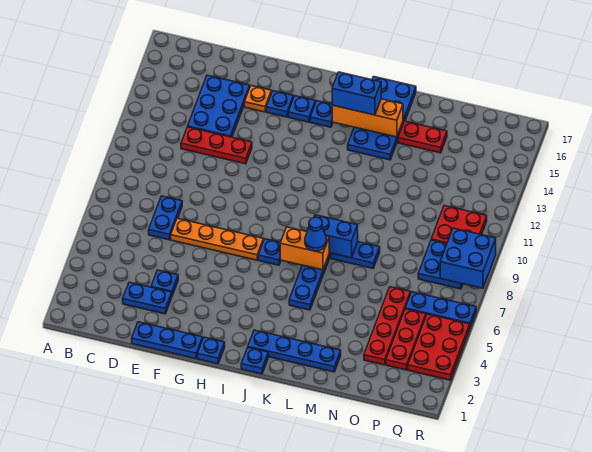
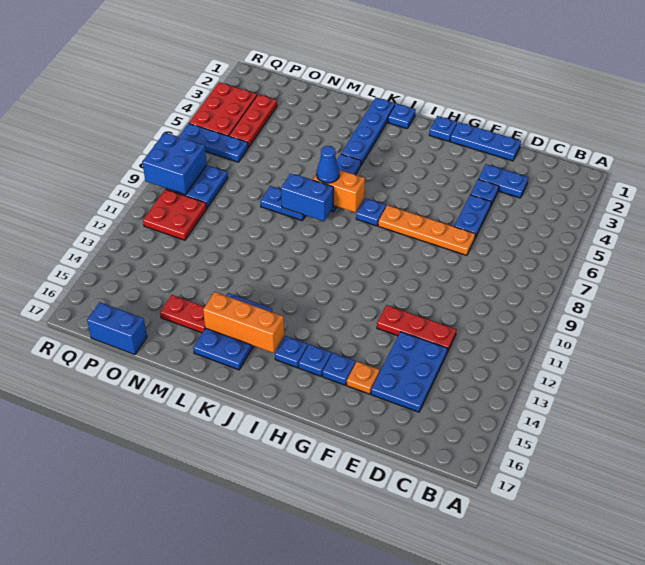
blue 1x2 plate [149,196,182,240] -> blue 1x2 plate moved to [454,195,491,238]
blue 1x4 plate [248,330,341,372] -> blue 1x4 plate turned to [341,98,395,165]
blue 1x2 brick [332,72,381,115] -> blue 1x2 brick moved to [87,302,147,355]
blue 2x4 plate [348,77,416,160] -> blue 2x3 plate [193,293,272,370]
red 1x4 plate [364,287,410,365] -> none

